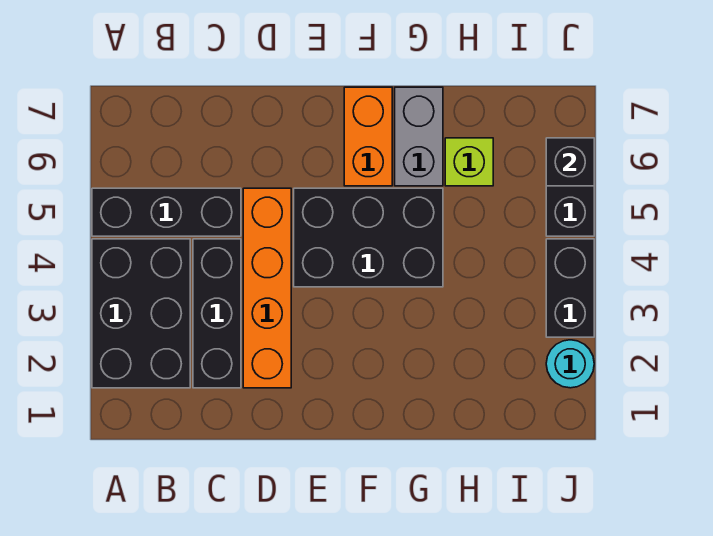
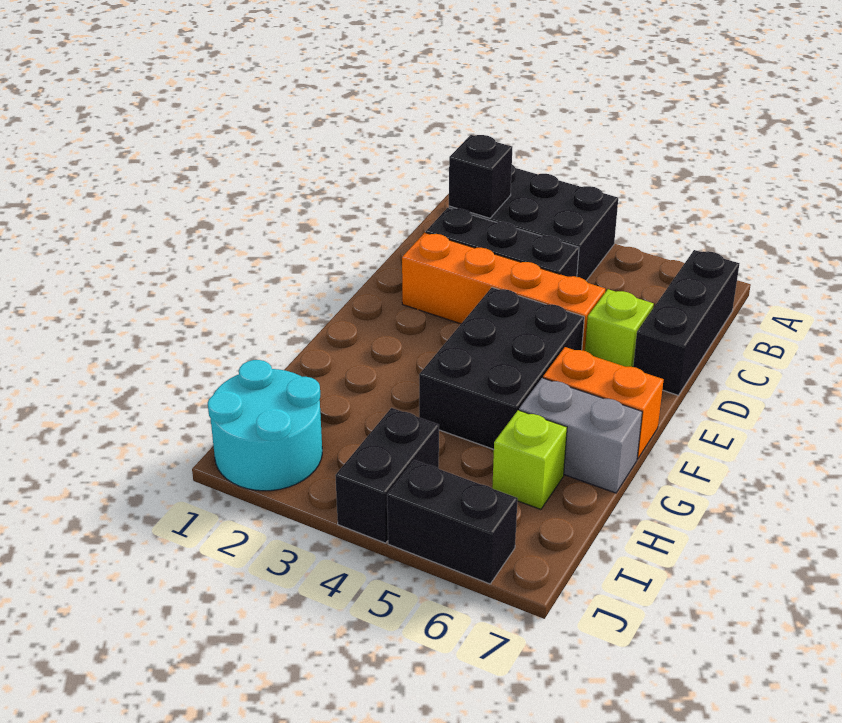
black 1x3 brick [92,188,241,236] -> black 1x3 brick moved to [633,250,739,395]
none -> lime 1x1 brick [585,289,654,367]
cyan 1x1 round brick [546,340,594,388] -> cyan 2x2 round brick [208,360,322,491]
black 1x2 brick [546,239,594,337] -> black 1x2 brick turned to [335,408,439,543]
black 1x1 brick [546,138,594,186] -> black 1x1 brick moved to [449,135,512,218]

